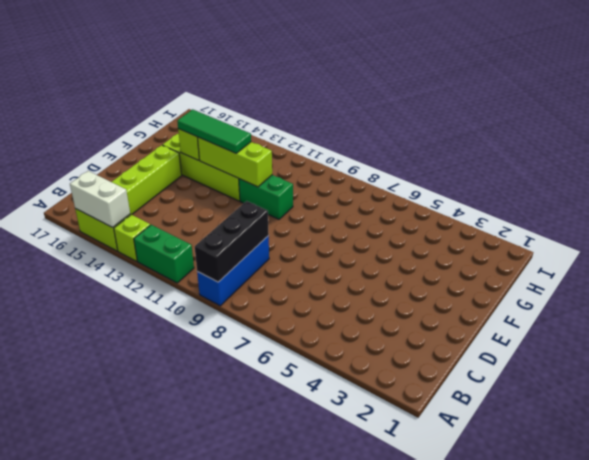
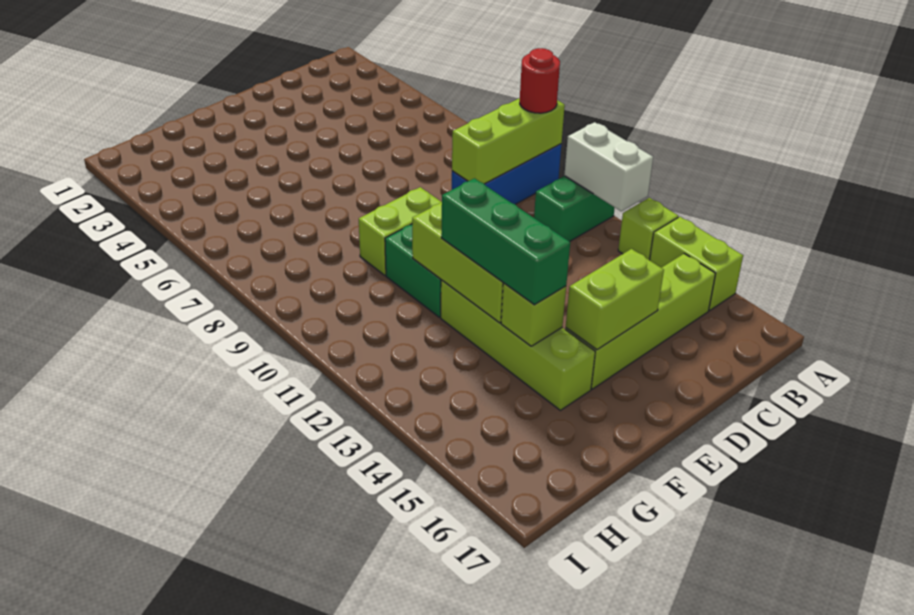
black 1x3 brick [195,201,269,282] -> lime 1x3 brick [452,98,565,184]
none -> red 1x1 round brick [520,48,560,113]
green 1x2 brick [134,225,194,283] -> green 1x2 brick turned to [534,176,615,242]
white 1x2 brick [70,171,130,227] -> white 1x2 brick moved to [564,122,653,211]
none -> lime 1x2 brick [566,249,664,350]
none -> lime 1x2 brick [359,187,441,275]
green 1x3 tile [177,109,251,153] -> green 1x3 brick [441,178,570,305]

